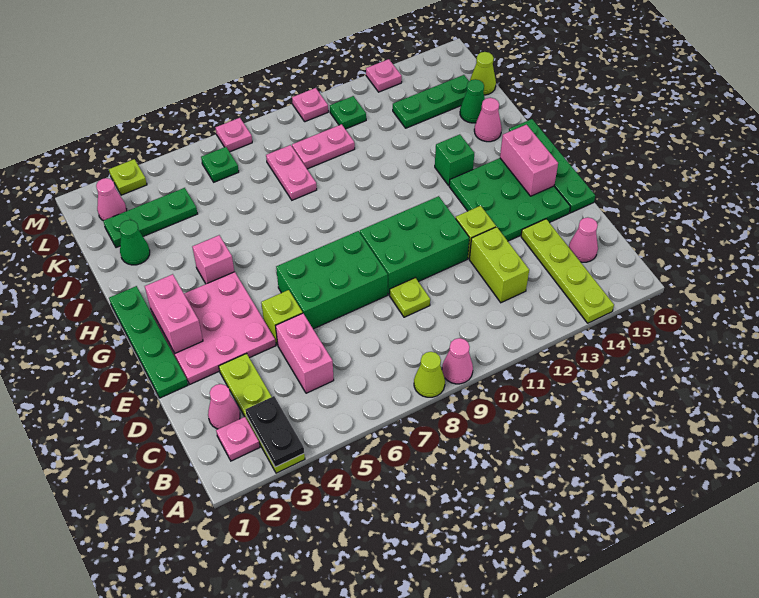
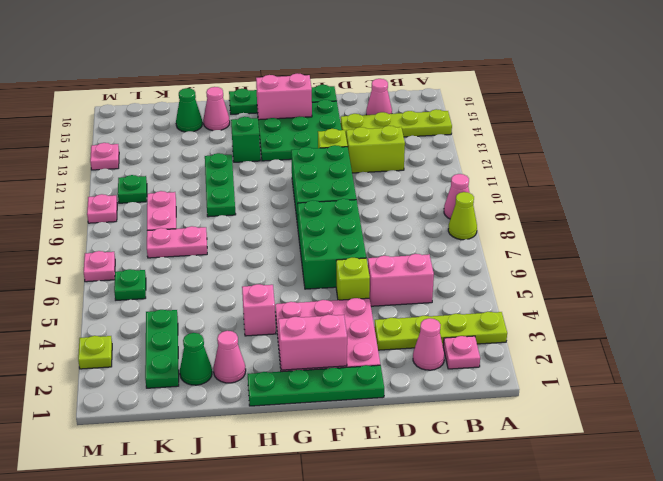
black 1x2 plate [245,396,304,467] -> none
lime 1x1 plate [390,278,430,317] -> none
green 1x3 plate [393,75,469,128] -> green 1x3 plate moved to [205,153,236,217]
lime 1x1 cone [470,52,496,95] -> none
pink 1x1 cone [96,178,127,221] -> pink 1x1 cone moved to [213,331,246,383]

